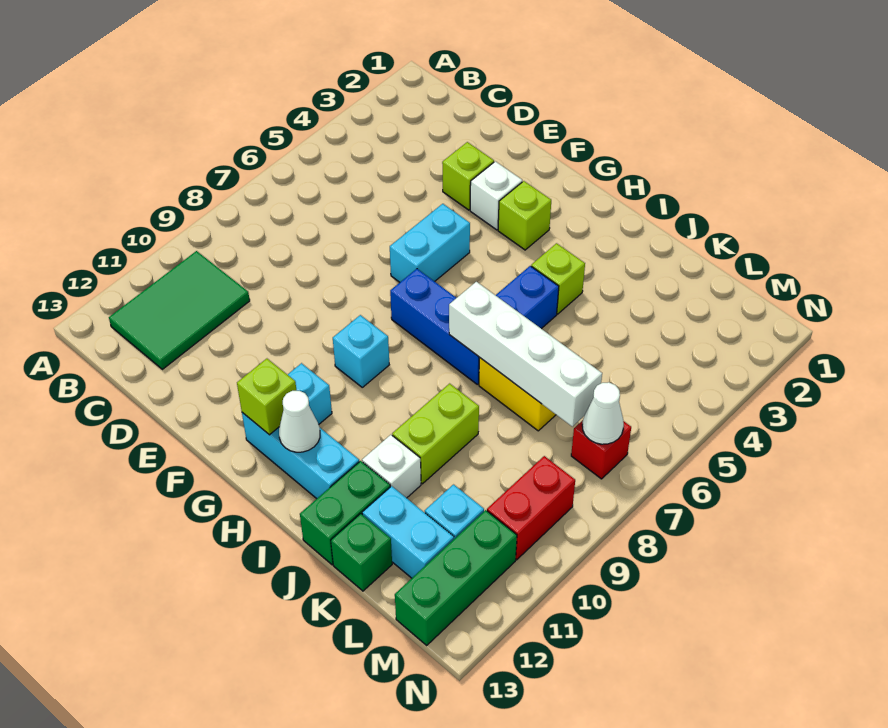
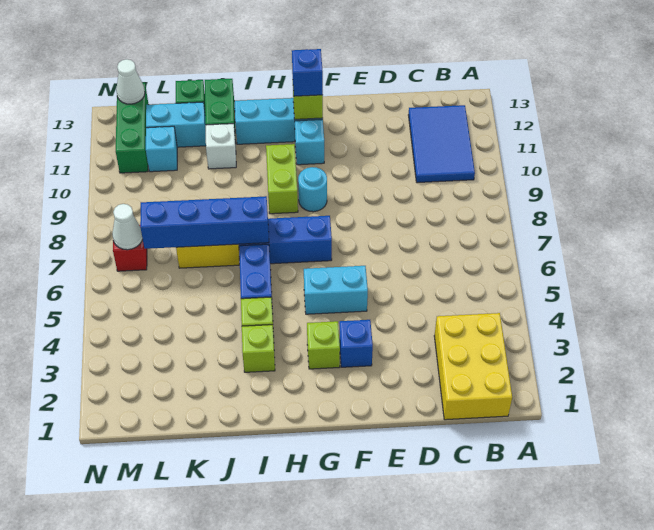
none -> yellow 2x3 brick [434,313,512,420]
green 2x3 tile [109,251,250,369] -> blue 2x3 tile [409,105,475,183]
lime 1x1 brick [442,142,494,210] -> lime 1x1 brick moved to [242,325,275,372]
white 1x1 brick [470,161,522,230] -> blue 1x1 brick [339,320,373,367]
cyan 1x2 brick [390,204,470,282] -> cyan 1x2 brick turned to [304,266,368,314]
cyan 1x1 brick [333,315,389,387] -> cyan 1x1 round brick [298,167,327,212]
none -> blue 1x1 brick [292,49,323,96]
white 1x1 cone [279,391,320,452] -> white 1x1 cone moved to [116,59,145,104]
white 1x4 brick [449,282,602,427] -> blue 1x4 brick [140,196,269,249]
lime 1x2 brick [392,384,479,484] -> lime 1x2 brick moved to [266,144,298,214]
red 1x2 brick [487,456,575,560] -> none

